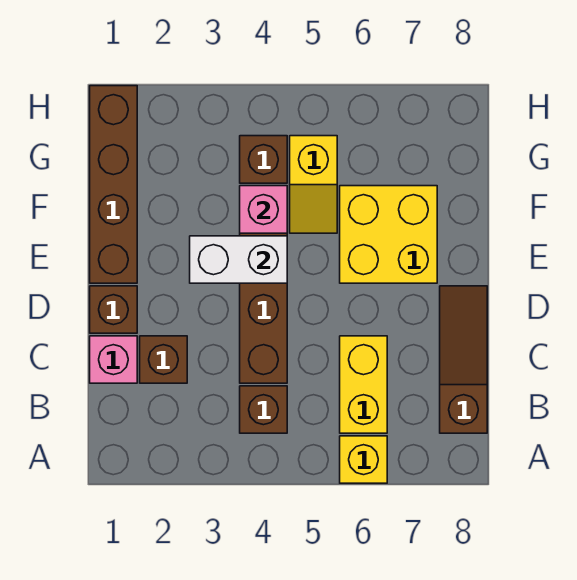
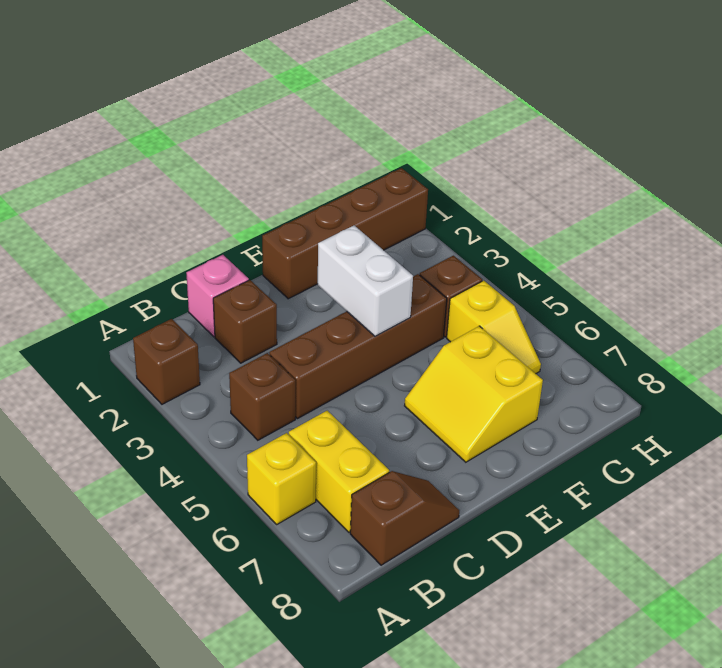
yellow 1x2 brick [340,336,387,433] -> yellow 1x2 brick turned to [289,411,389,532]
brown 1x3 slope [440,286,487,433] -> brown 1x2 slope [350,471,459,565]
brown 1x1 brick [90,286,137,333] -> brown 1x1 brick moved to [133,319,200,404]
yellow 2x2 brick [340,186,437,283] -> yellow 2x2 slope [405,326,543,462]
pink 1x1 brick [240,186,287,233] -> none
yellow 1x2 slope [290,136,337,233] -> yellow 1x2 slope turned to [447,281,541,374]

